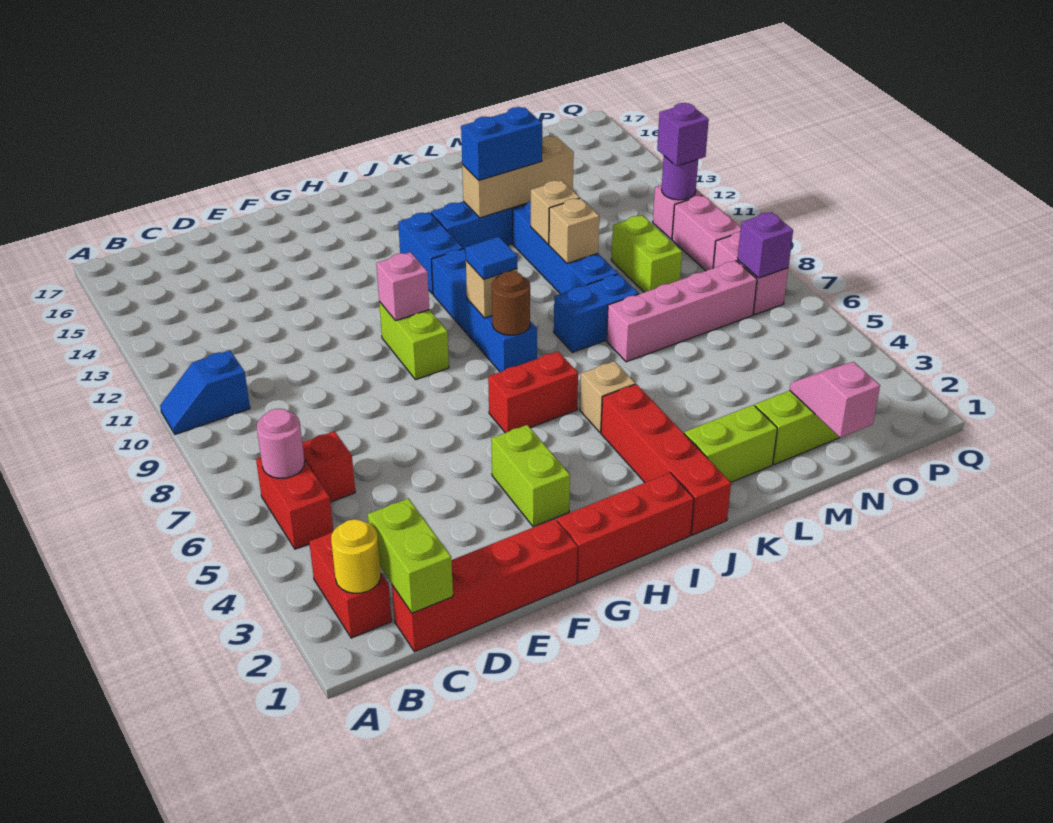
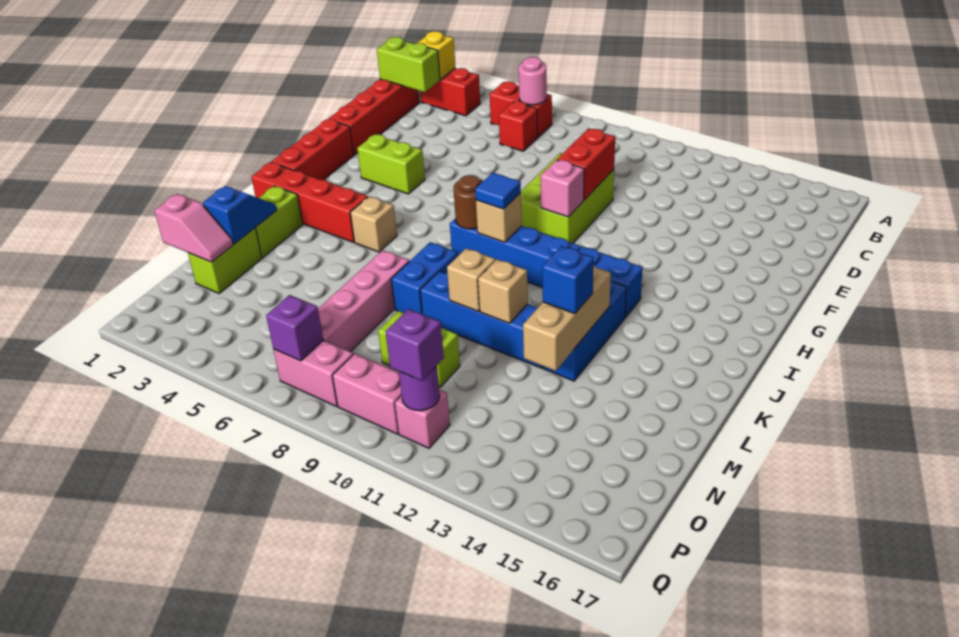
blue 1x2 slope [160,350,250,434] -> blue 1x2 slope moved to [203,186,277,244]
yellow 1x1 round brick [331,519,381,593] -> yellow 1x1 brick [418,31,456,80]
lime 1x2 brick [379,302,449,380] -> lime 2x3 brick [521,153,614,243]
red 1x2 brick [488,352,578,433] -> red 1x2 brick moved to [557,129,615,200]
blue 1x2 brick [461,107,542,180] -> blue 1x1 brick [542,246,594,314]

